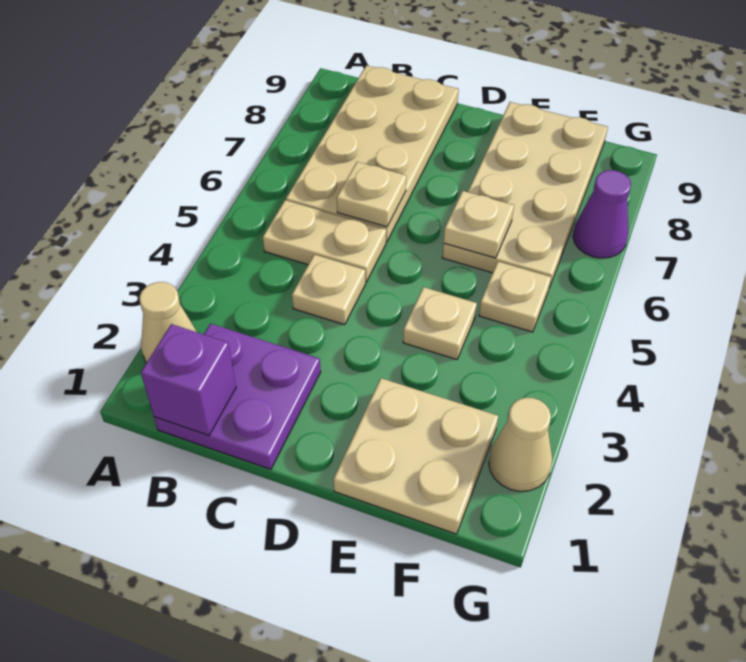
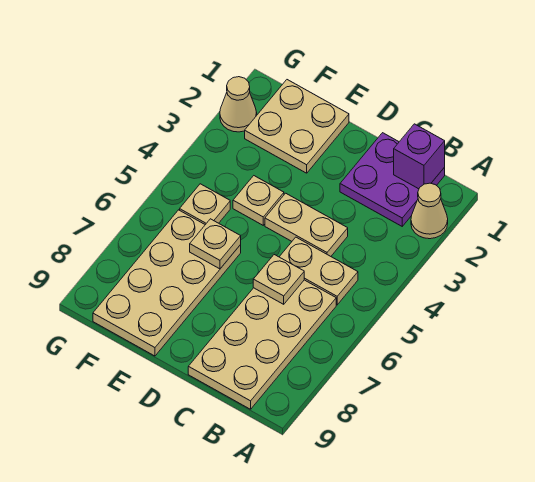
tan 1x1 plate [292,255,366,325] -> tan 1x2 plate [265,193,348,256]
purple 1x1 cone [573,170,631,258] -> none

